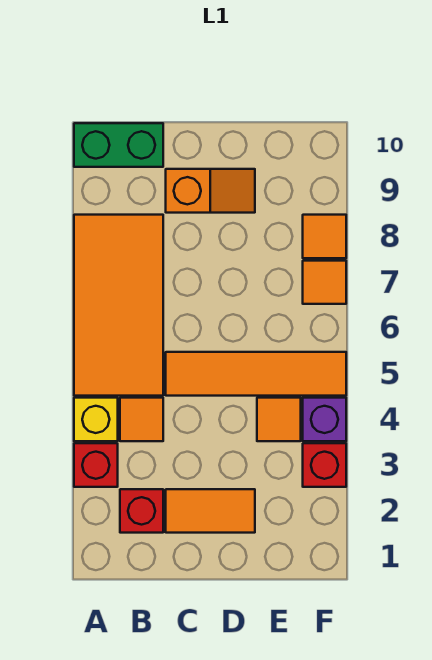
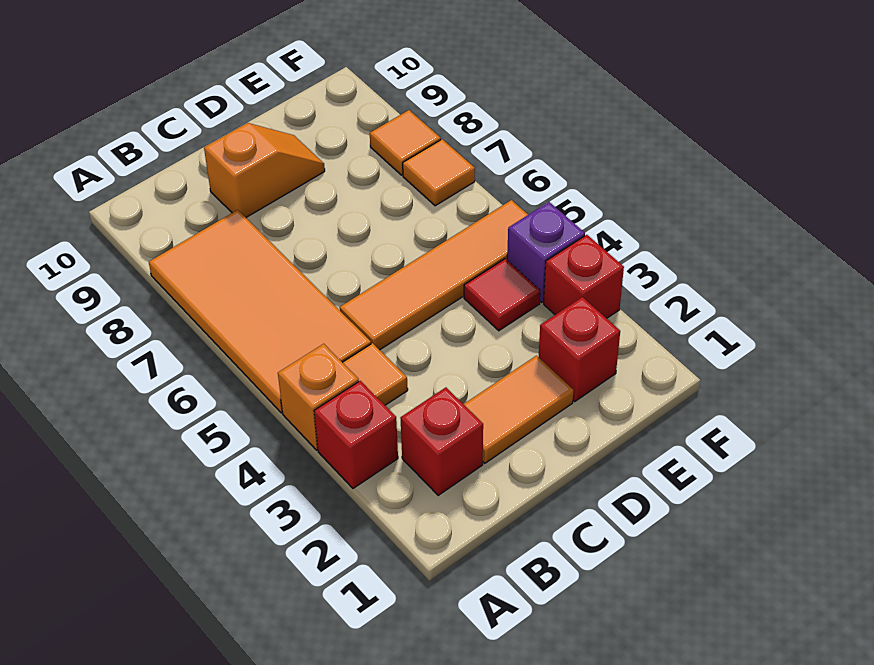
yellow 1x1 brick [74,398,118,441] -> orange 1x1 brick [278,344,359,450]
green 1x2 brick [74,123,163,167] -> none
none -> red 1x1 brick [539,297,620,401]
orange 1x1 tile [257,398,301,441] -> red 1x1 tile [464,259,540,331]

